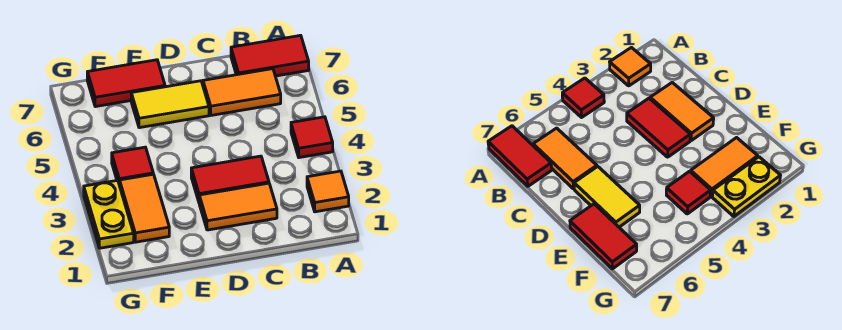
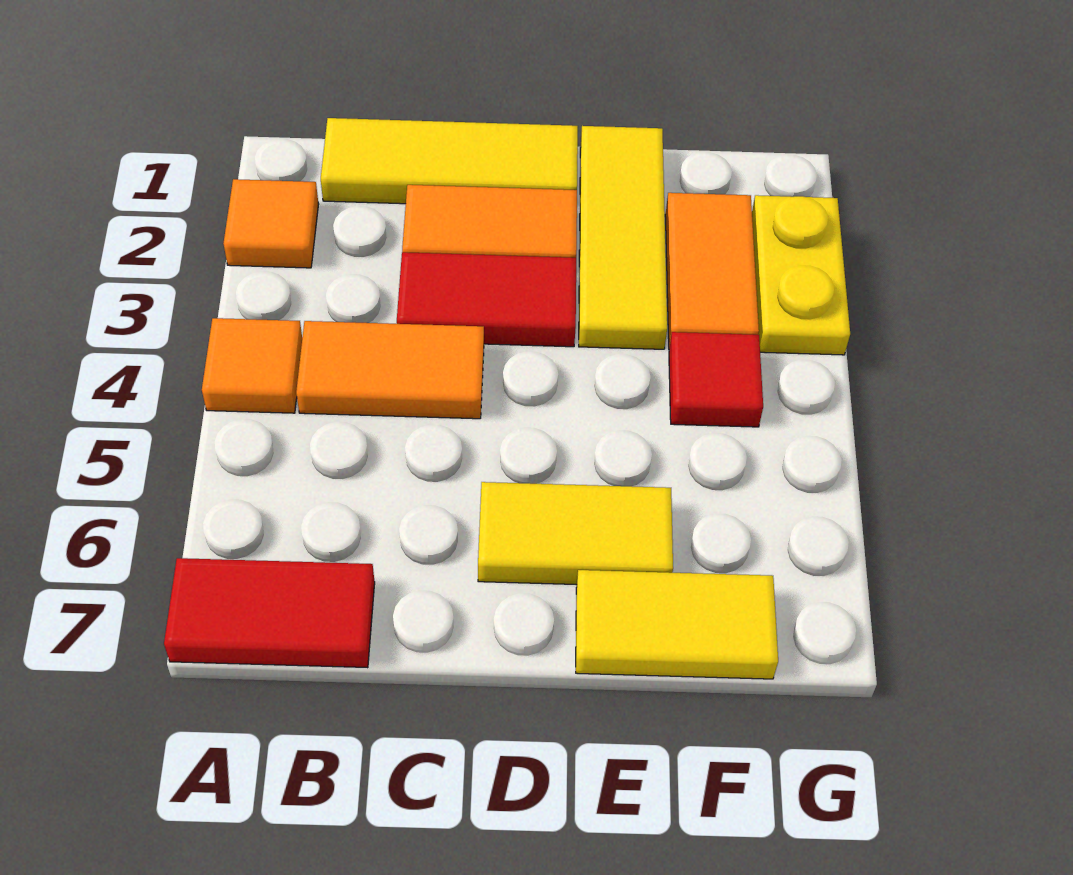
red 1x1 tile [291,117,333,158] -> orange 1x1 tile [202,318,302,413]
none -> yellow 1x3 tile [321,118,578,204]
orange 1x2 tile [203,69,281,115] -> orange 1x2 tile moved to [296,321,484,419]
none -> yellow 1x3 tile [579,126,667,349]
red 1x2 tile [87,60,165,107] -> yellow 1x2 tile [576,570,778,679]

